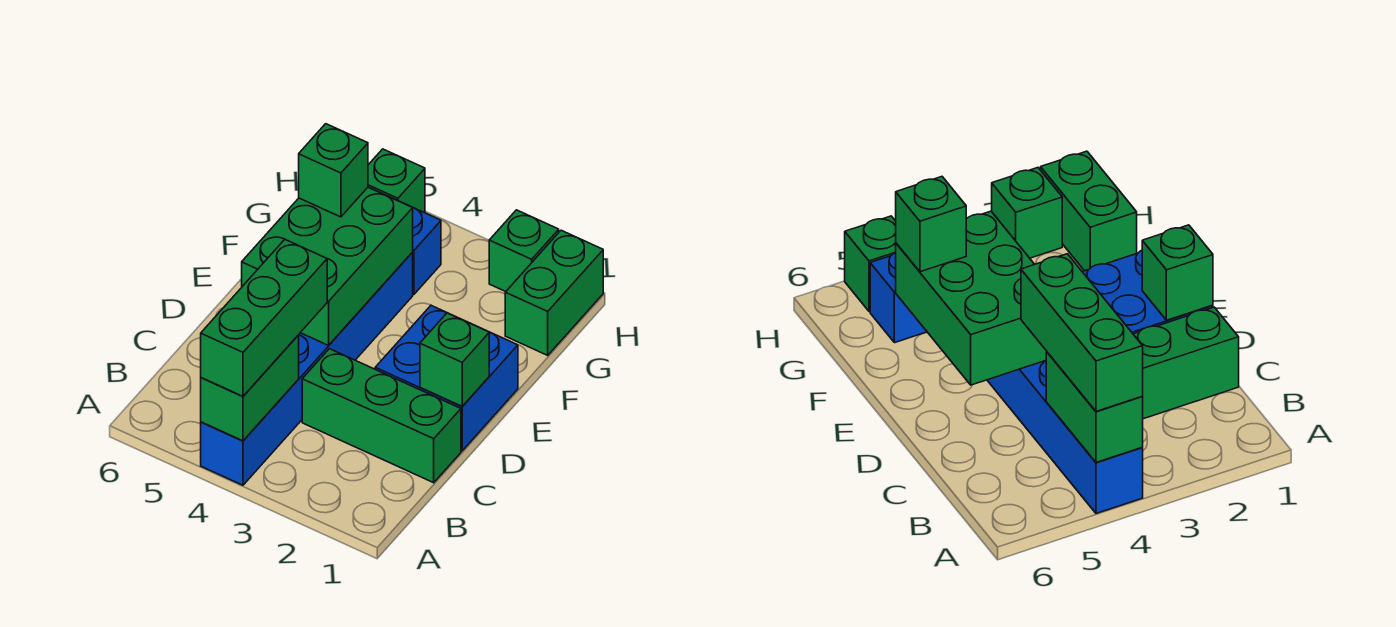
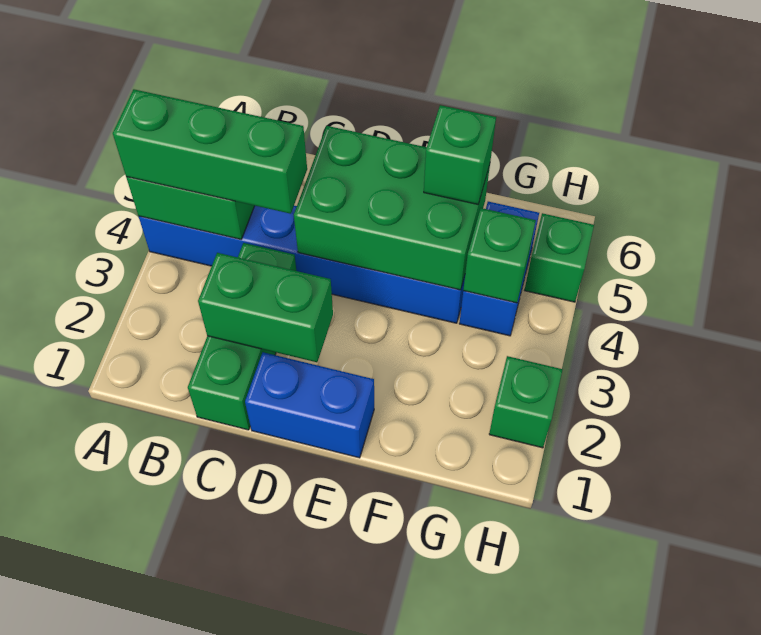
blue 2x2 brick [375,305,518,451] -> blue 1x2 brick [245,352,374,458]
green 1x1 brick [420,313,489,406] -> green 1x1 brick moved to [463,208,536,303]
green 1x2 brick [505,230,603,355] -> green 1x2 brick moved to [198,253,333,362]

